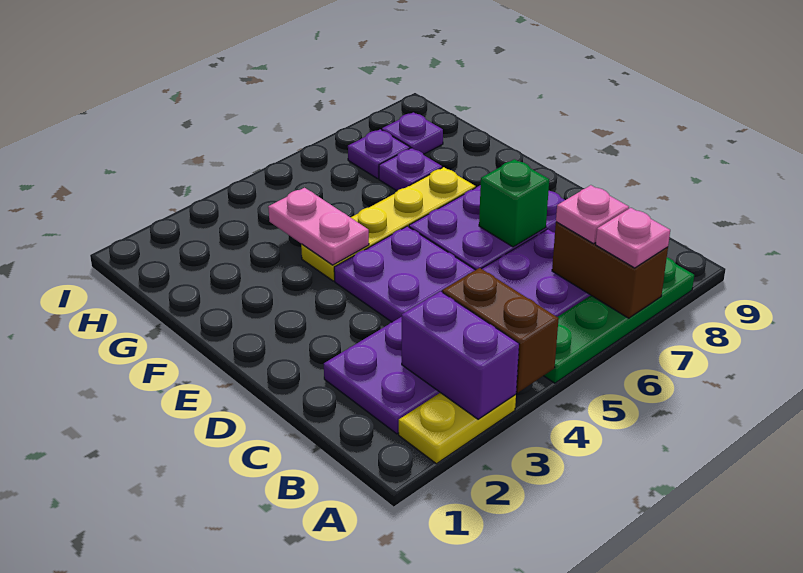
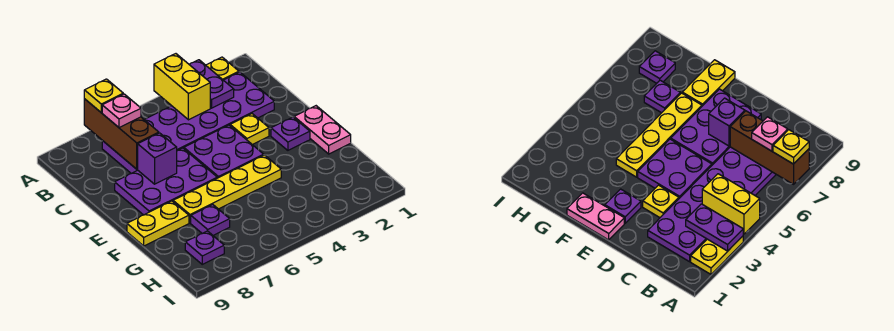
purple 1x2 brick [402,291,519,419] -> purple 1x2 plate [189,60,234,108]
brown 1x2 brick [442,268,559,393] -> yellow 1x2 brick [154,54,210,120]
green 1x4 plate [544,258,694,383] -> none
brown 1x2 brick [552,222,668,318] -> brown 1x3 brick [84,99,159,169]
pink 1x1 plate [596,208,670,268] -> yellow 1x1 plate [84,79,123,113]
none -> yellow 1x1 plate [230,114,269,145]
green 1x1 brick [479,159,549,247] -> purple 1x1 brick [138,133,177,184]
pink 1x2 plate [268,188,369,265] -> pink 1x2 plate moved to [294,106,351,154]
none -> yellow 1x2 plate [127,201,189,246]
purple 1x1 plate [348,129,410,179] -> purple 1x1 plate moved to [271,117,310,150]

